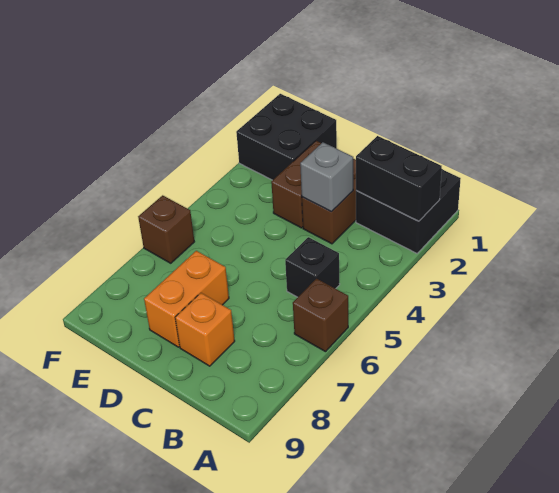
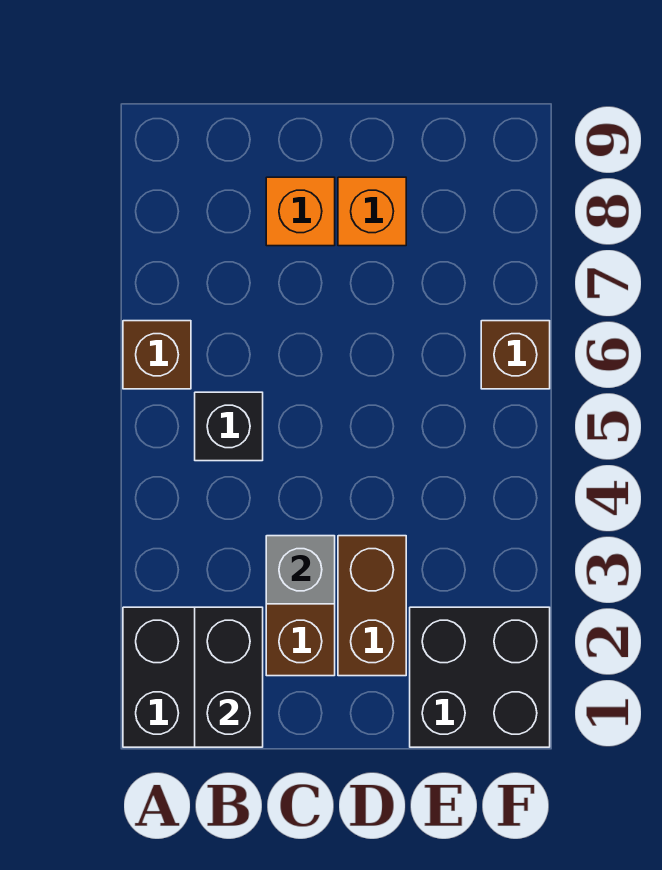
black 1x2 brick [356,136,442,221] -> black 1x2 brick turned to [195,607,263,747]
orange 1x2 brick [144,251,229,347] -> orange 1x1 brick [338,177,406,246]

